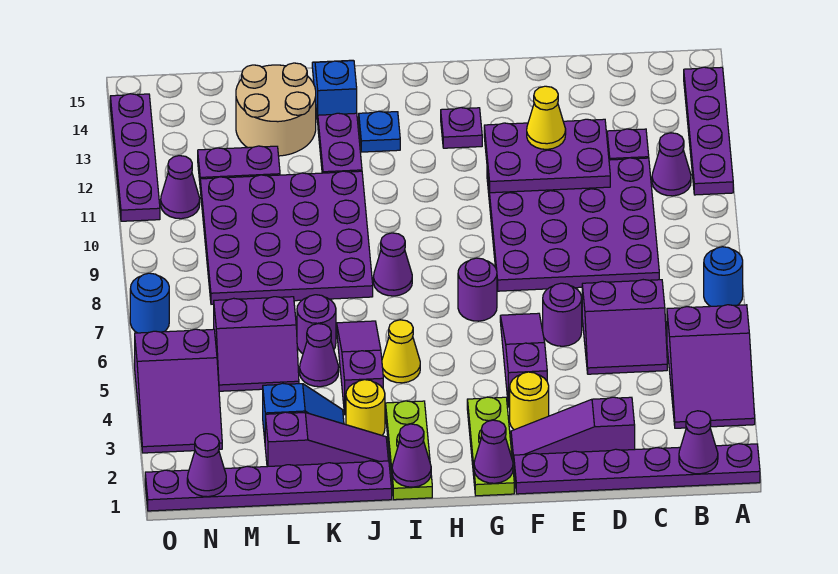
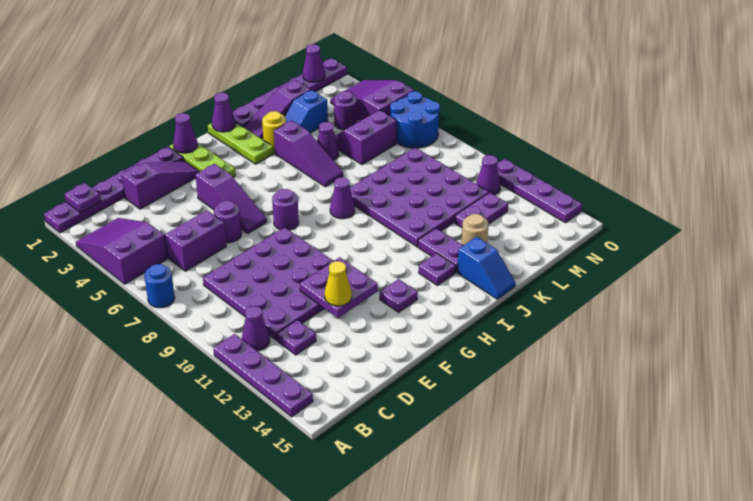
purple 1x1 cone [679,411,718,474] -> purple 1x1 plate [64,183,101,213]
purple 2x3 plate [484,119,610,193] -> purple 2x2 plate [300,257,378,318]
yellow 1x1 round brick [510,372,549,430] -> none
yellow 1x1 cone [382,320,420,383] -> none
blue 1x1 plate [359,111,400,152] -> purple 1x1 plate [419,253,456,285]
purple 1x1 round brick [297,295,336,353] -> purple 1x1 round brick moved to [334,91,357,130]
tan 2x2 round brick [236,63,316,156] -> tan 1x1 round brick [462,214,488,245]
blue 1x1 round brick [130,273,169,333] -> blue 2x2 round brick [390,91,440,148]

